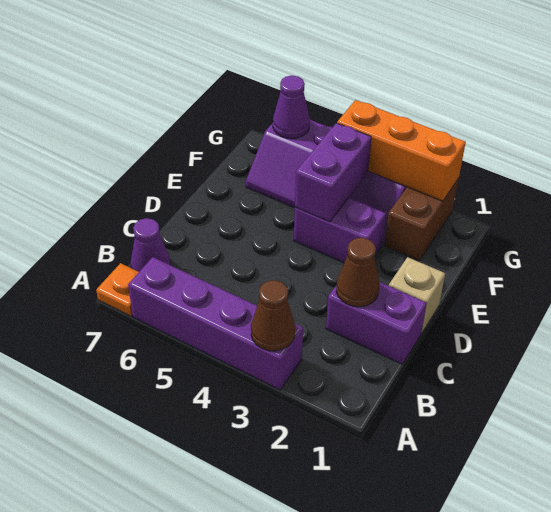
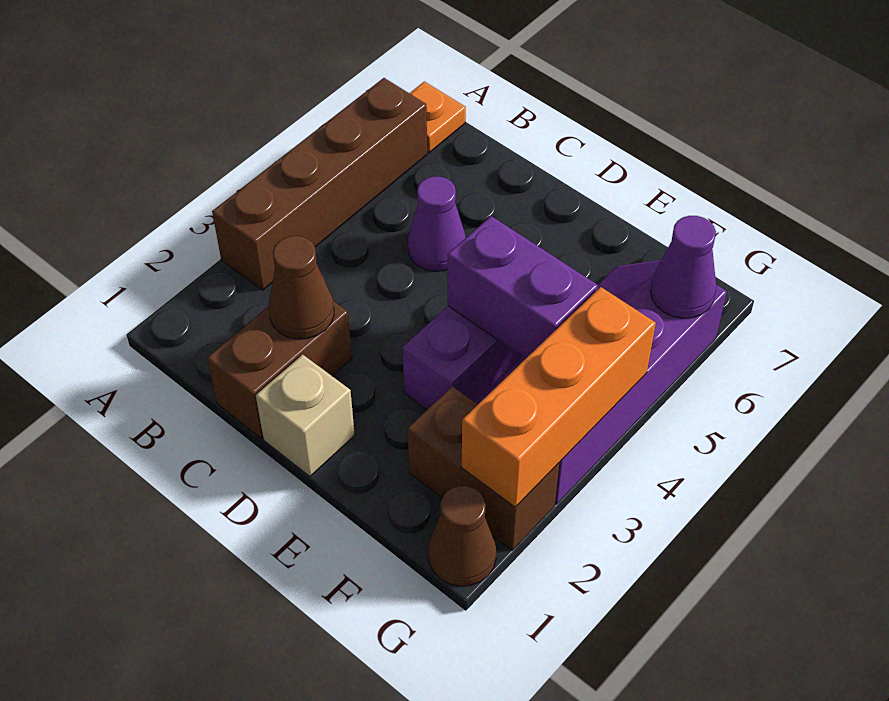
purple 1x4 brick [128,257,303,390] -> brown 1x4 brick [212,78,427,290]
brown 1x1 cone [251,280,295,351] -> brown 1x1 cone moved to [428,486,496,586]
purple 1x1 cone [130,218,171,272] -> purple 1x1 cone moved to [408,176,466,271]
purple 1x2 brick [326,282,426,364] -> brown 1x2 brick [207,301,352,439]

